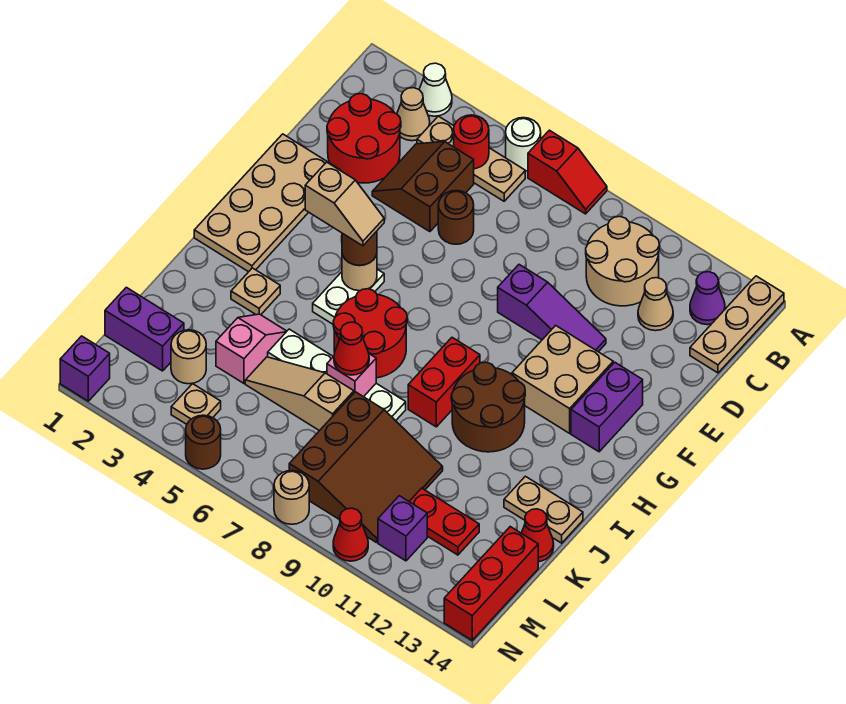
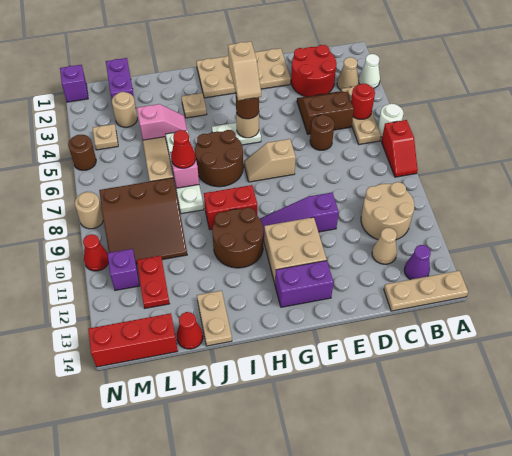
purple 1x3 slope [498,265,606,352] -> purple 1x3 slope turned to [260,192,339,241]
none -> tan 1x2 slope [244,139,296,182]
red 2x2 round brick [333,289,407,378] -> brown 2x2 round brick [195,130,243,187]

